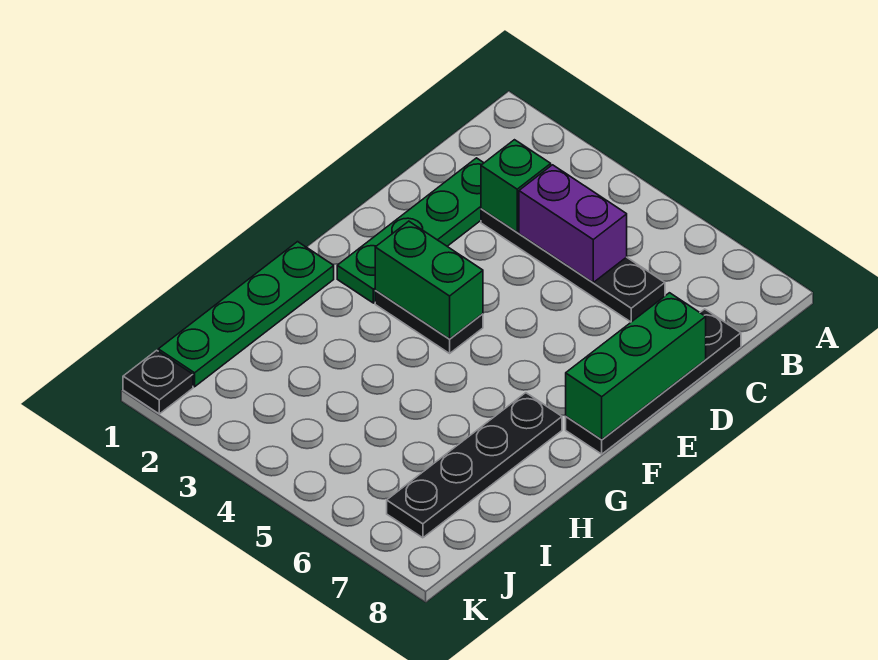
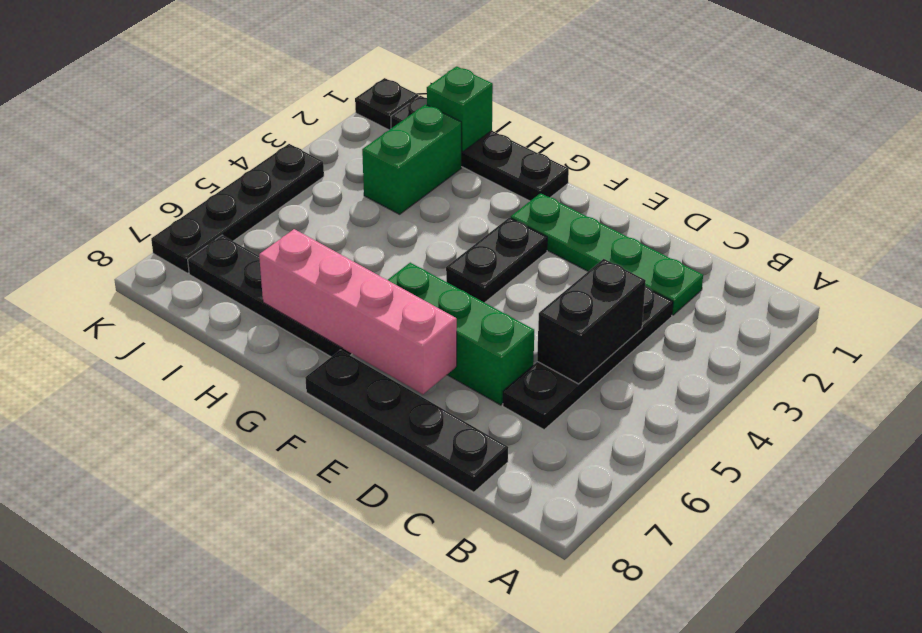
green 1x1 brick [481,140,551,232] -> green 1x1 brick moved to [427,66,493,152]
purple 1x2 brick [519,165,627,282] -> black 1x2 brick [537,259,646,384]
green 1x3 brick [566,293,706,440] -> green 1x3 brick moved to [388,263,534,405]
none -> pink 1x4 brick [259,229,457,394]
green 1x2 brick [375,221,483,339] -> green 1x2 brick moved to [362,104,461,214]
green 1x4 plate [158,242,334,387] -> black 1x4 plate [391,96,569,201]
none -> black 1x4 plate [151,144,324,273]

